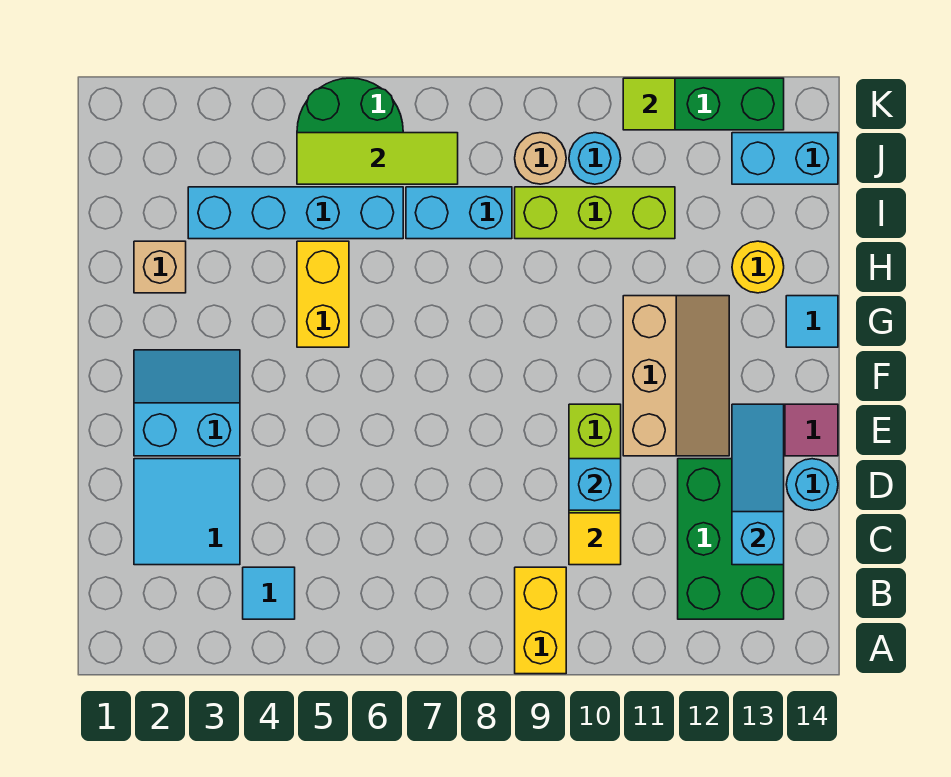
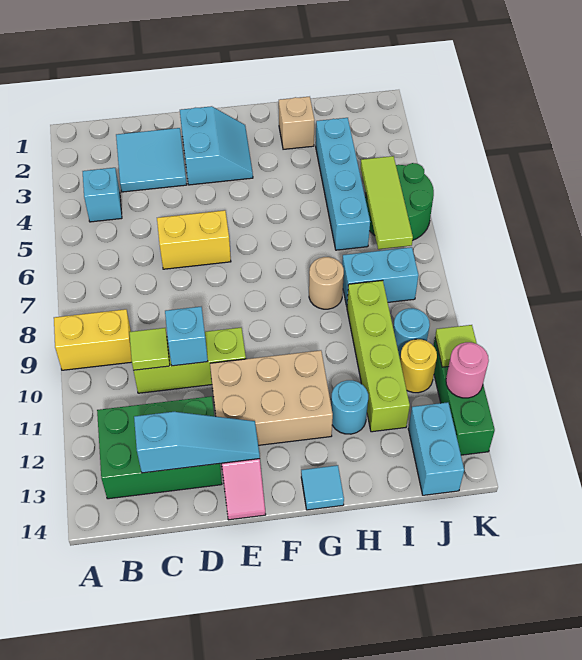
cyan 1x1 tile [243,567,295,619] -> cyan 1x1 brick [83,168,122,222]
yellow 1x1 tile [569,513,621,565] -> lime 1x1 tile [129,328,170,370]
cyan 1x1 round brick [786,459,838,510] -> cyan 1x1 round brick moved to [331,380,368,434]
tan 2x3 slope [623,296,729,456] -> tan 2x3 brick [210,350,333,445]
yellow 1x2 brick [297,241,349,347] -> yellow 1x2 brick moved to [157,210,231,269]
yellow 1x1 round brick [732,241,784,293] -> yellow 1x1 round brick moved to [400,339,437,393]
cyan 1x2 brick [406,187,512,239] -> cyan 1x2 brick turned to [342,247,419,306]
lime 1x3 brick [515,187,675,239] -> lime 1x4 brick [347,280,410,432]
tan 1x1 round brick [515,133,566,184] -> tan 1x1 round brick moved to [309,257,344,309]
none -> pink 1x1 round brick [446,342,489,398]

